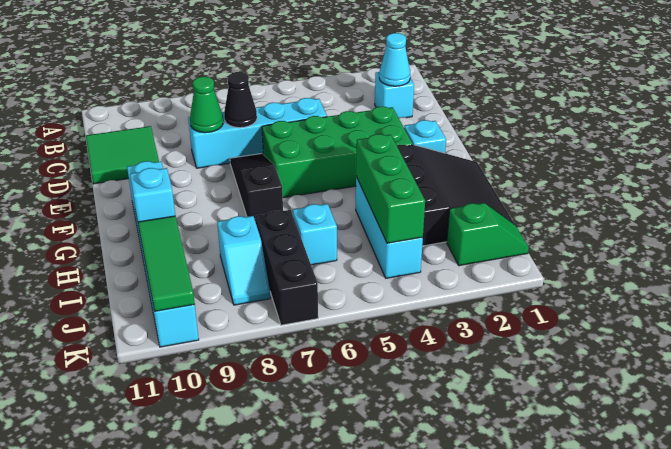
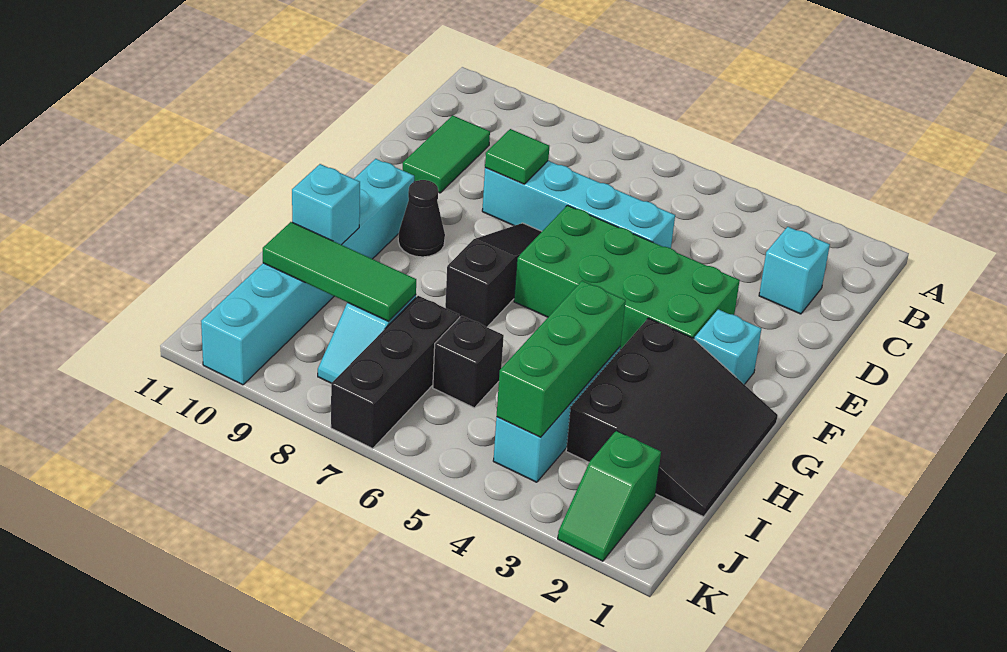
cyan 1x1 cone [379,33,410,86] -> none
green 2x2 tile [86,126,159,184] -> green 1x2 tile [403,115,490,193]
black 1x1 cone [224,72,257,128] -> black 1x1 cone moved to [398,180,445,257]
green 1x1 cone [190,77,223,133] -> green 1x1 tile [485,129,549,184]
cyan 1x1 brick [293,204,337,265] -> black 1x1 brick [433,316,504,408]
green 1x3 tile [138,216,195,311] -> green 1x3 tile turned to [263,222,416,321]
green 1x2 slope [447,203,529,266] -> green 1x2 slope turned to [558,431,661,561]

